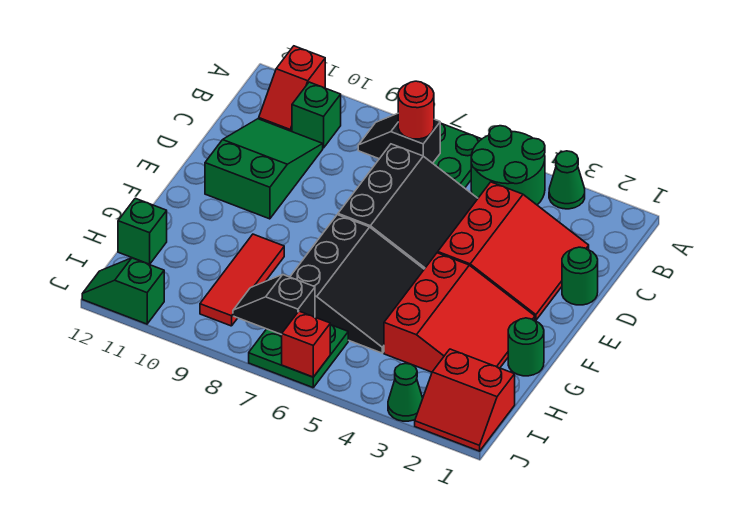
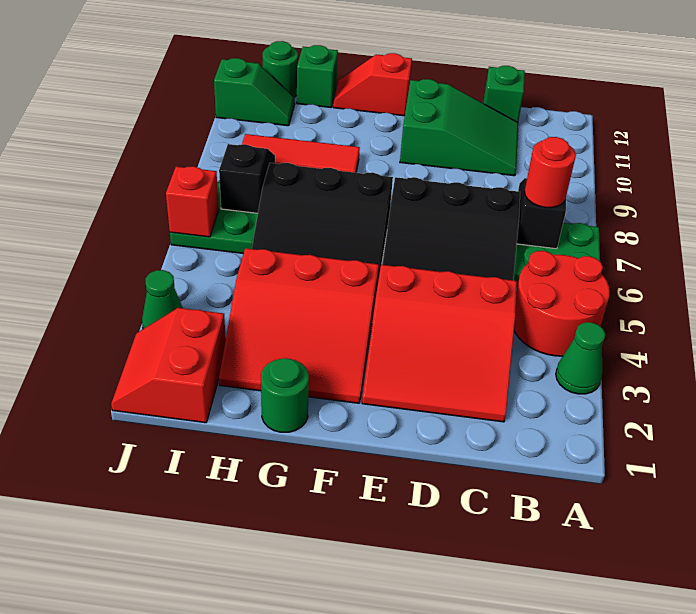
green 2x2 round brick [471,126,545,205] -> red 2x2 round brick [514,251,610,356]
red 1x2 slope [259,46,325,132] -> red 1x2 slope moved to [333,53,412,116]
green 1x1 brick [292,82,341,148] -> green 1x1 brick moved to [483,66,525,122]
green 1x1 round brick [562,247,598,305] -> green 1x1 round brick moved to [263,41,298,98]
green 1x2 slope [82,258,164,324] -> green 1x2 slope turned to [214,58,295,126]

